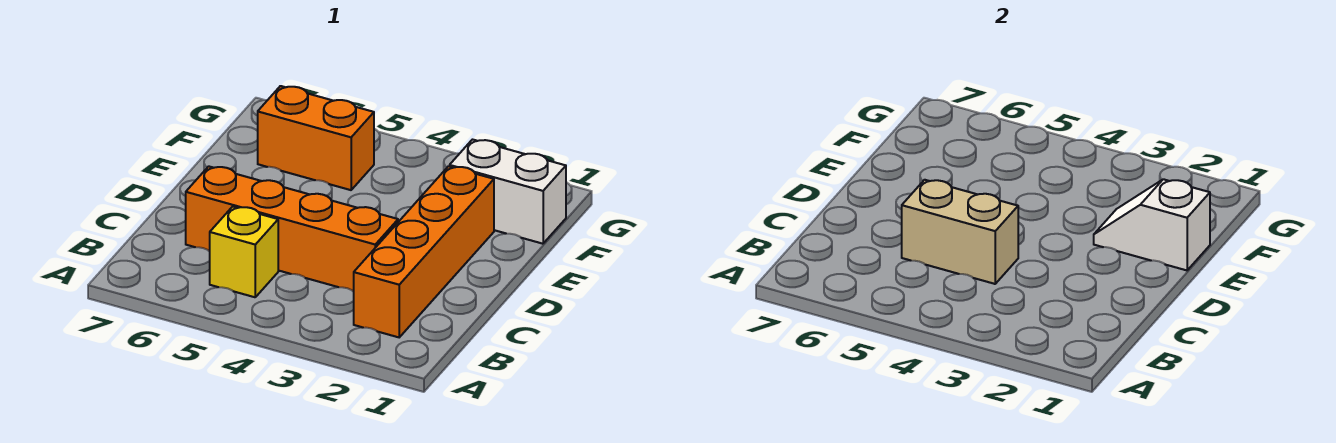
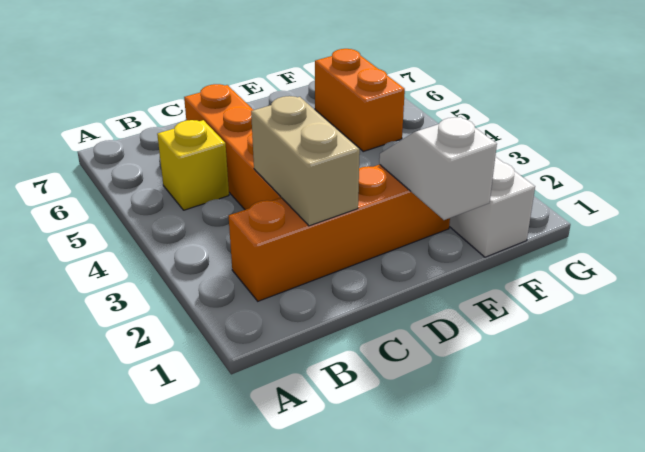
tan 1x2 brick [902,180,1018,284] -> tan 1x2 brick moved to [251,96,360,226]

